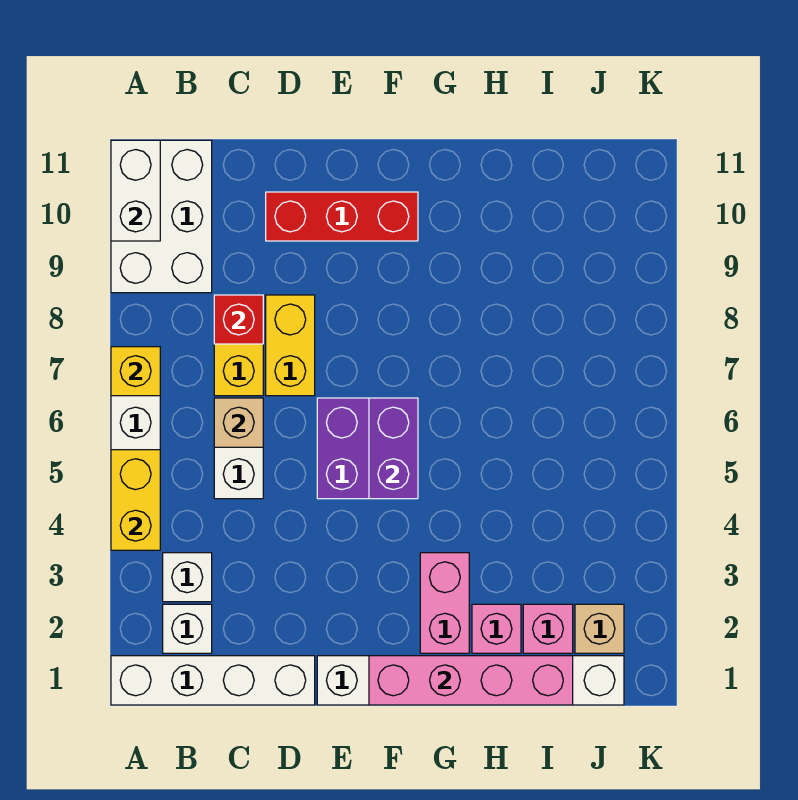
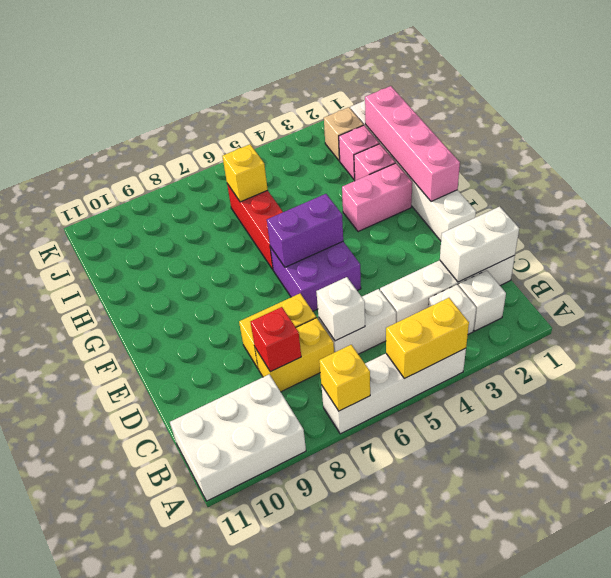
white 1x4 brick [111,656,315,705] -> white 1x4 brick turned to [380,255,515,323]
white 1x2 brick [111,140,160,241] -> white 1x2 brick moved to [440,207,519,282]
tan 1x1 brick [214,398,263,447] -> white 1x1 brick [316,277,365,341]
red 1x3 brick [266,192,418,241] -> red 1x3 brick moved to [227,184,283,269]
none -> yellow 1x1 brick [222,144,268,202]

